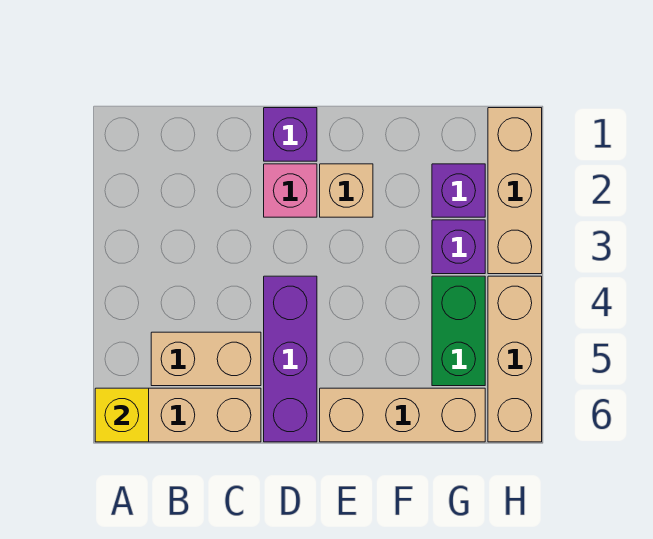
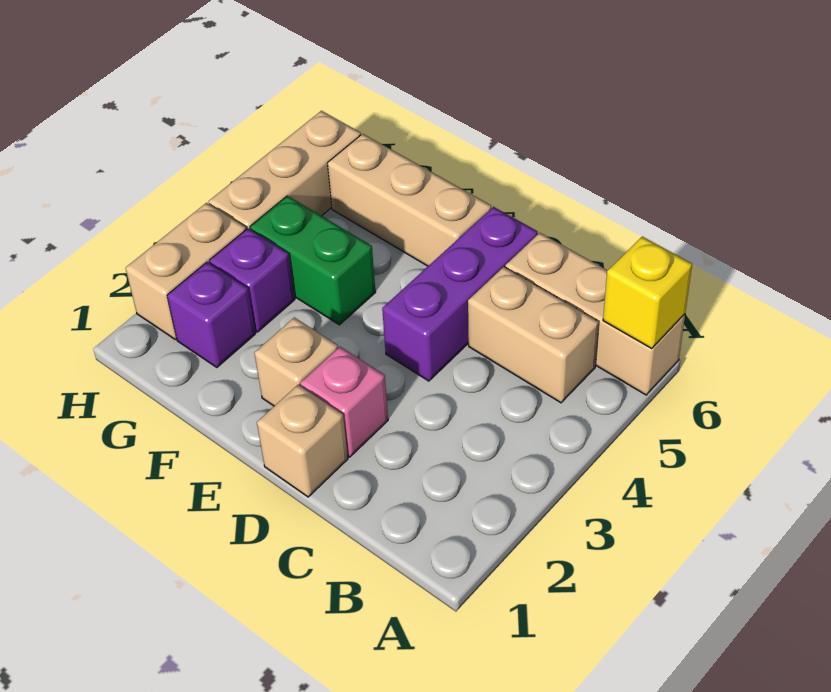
purple 1x1 brick [264,108,317,161] -> tan 1x1 brick [257,385,348,497]
green 1x2 brick [432,276,485,386] -> green 1x2 brick turned to [250,196,376,325]
tan 1x3 brick [488,108,542,274] -> tan 1x2 brick [126,203,246,339]

